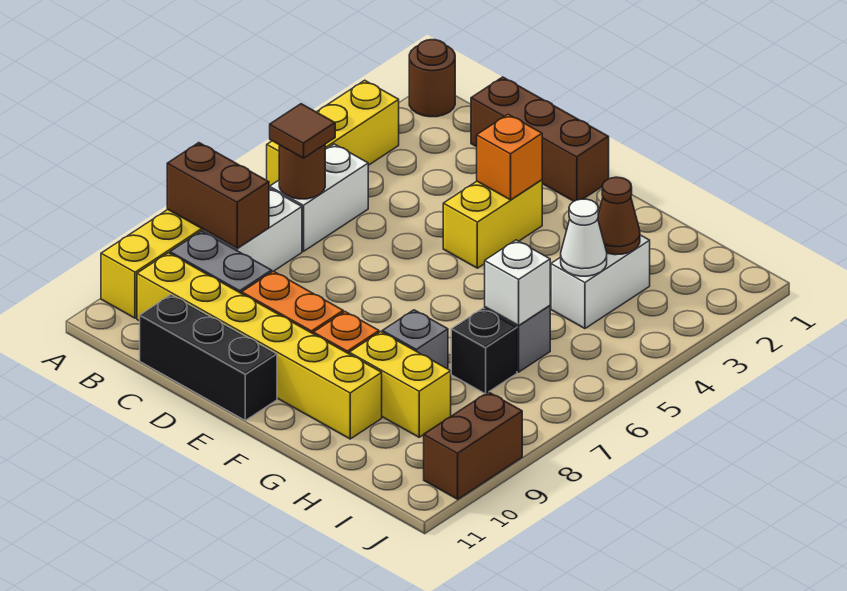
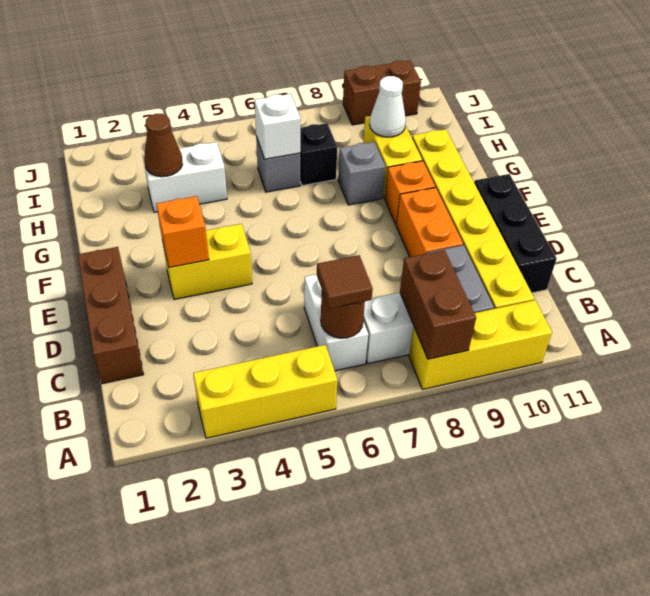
brown 1x1 round brick [409,40,455,117] -> none
white 1x2 brick [270,144,368,251] -> white 1x2 brick turned to [304,274,368,371]
white 1x1 cone [561,199,607,276] -> white 1x1 cone moved to [370,76,406,137]

